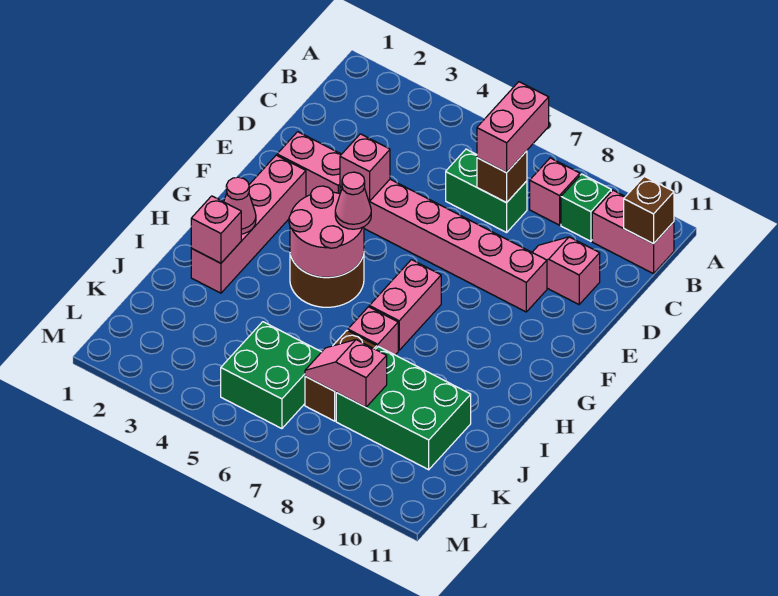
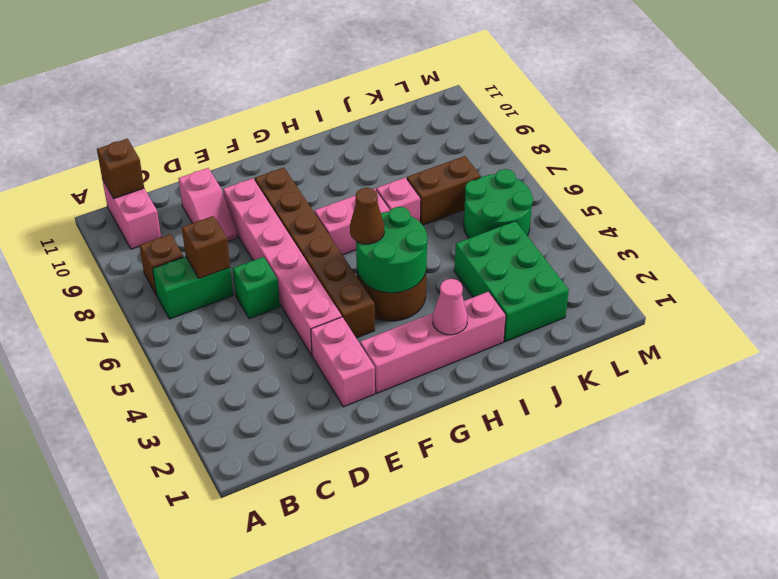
pink 1x2 brick [477,82,549,173] -> none
pink 1x1 brick [530,158,580,225] -> brown 1x1 brick [139,234,184,295]
green 1x1 brick [561,174,611,241] -> green 1x1 brick moved to [233,257,280,319]
green 1x2 brick [446,149,527,233] -> green 1x2 brick turned to [153,257,233,319]
pink 1x1 brick [340,134,390,201] -> none
none -> brown 1x6 brick [255,168,375,338]
pink 2x2 round brick [289,186,364,277] -> green 2x2 round brick [356,207,427,293]
pink 1x1 cone [335,172,371,229] -> brown 1x1 cone [350,188,384,244]
pink 1x1 brick [191,196,241,263] -> none
green 2x3 brick [336,347,471,470] -> green 2x3 brick moved to [454,221,569,342]
green 2x2 brick [221,322,321,429] -> green 2x2 round brick [464,169,533,238]
pink 1x2 slope [305,340,387,407] -> none

